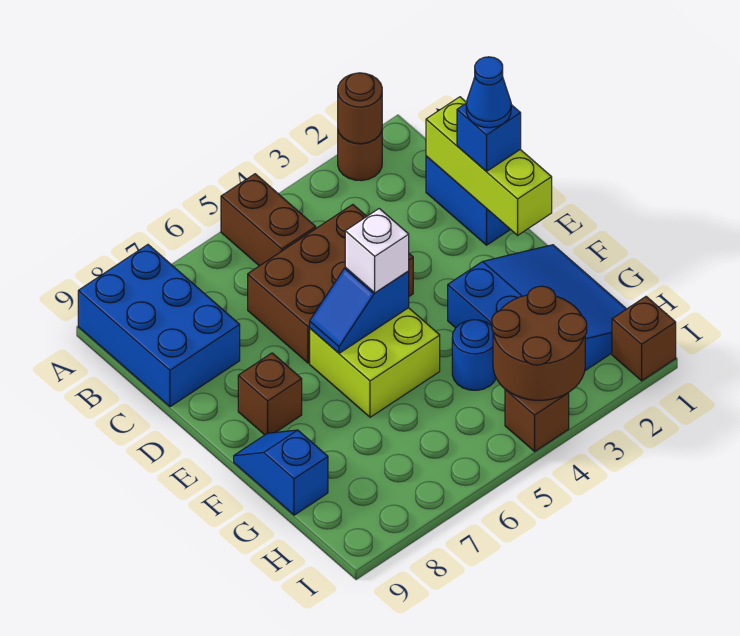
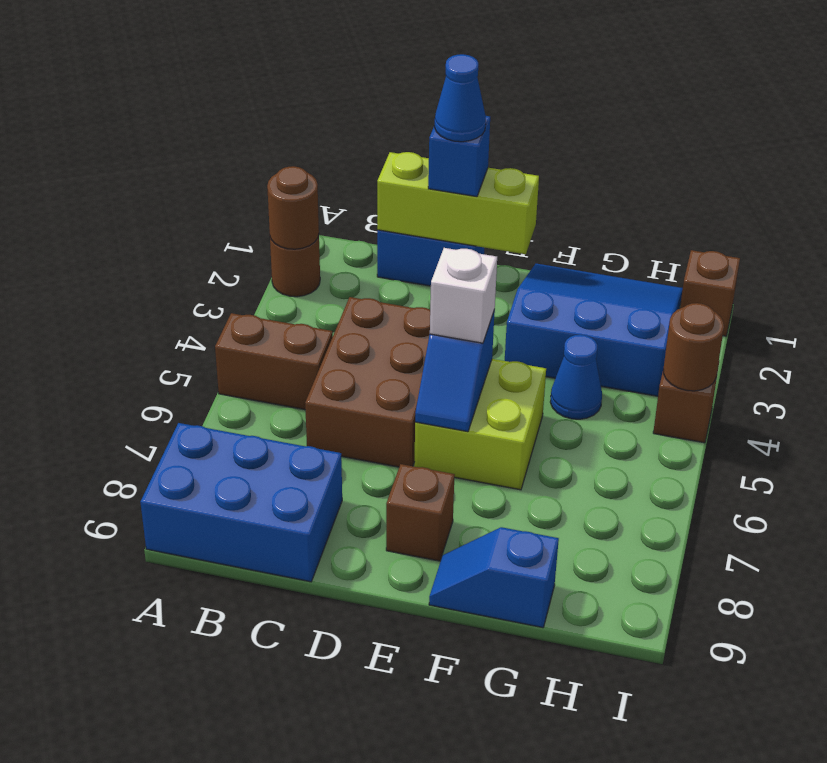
blue 1x1 round brick [452,320,496,390] -> blue 1x1 cone [550,335,602,419]
brown 2x2 round brick [492,286,587,400] -> brown 1x1 round brick [664,303,724,391]

